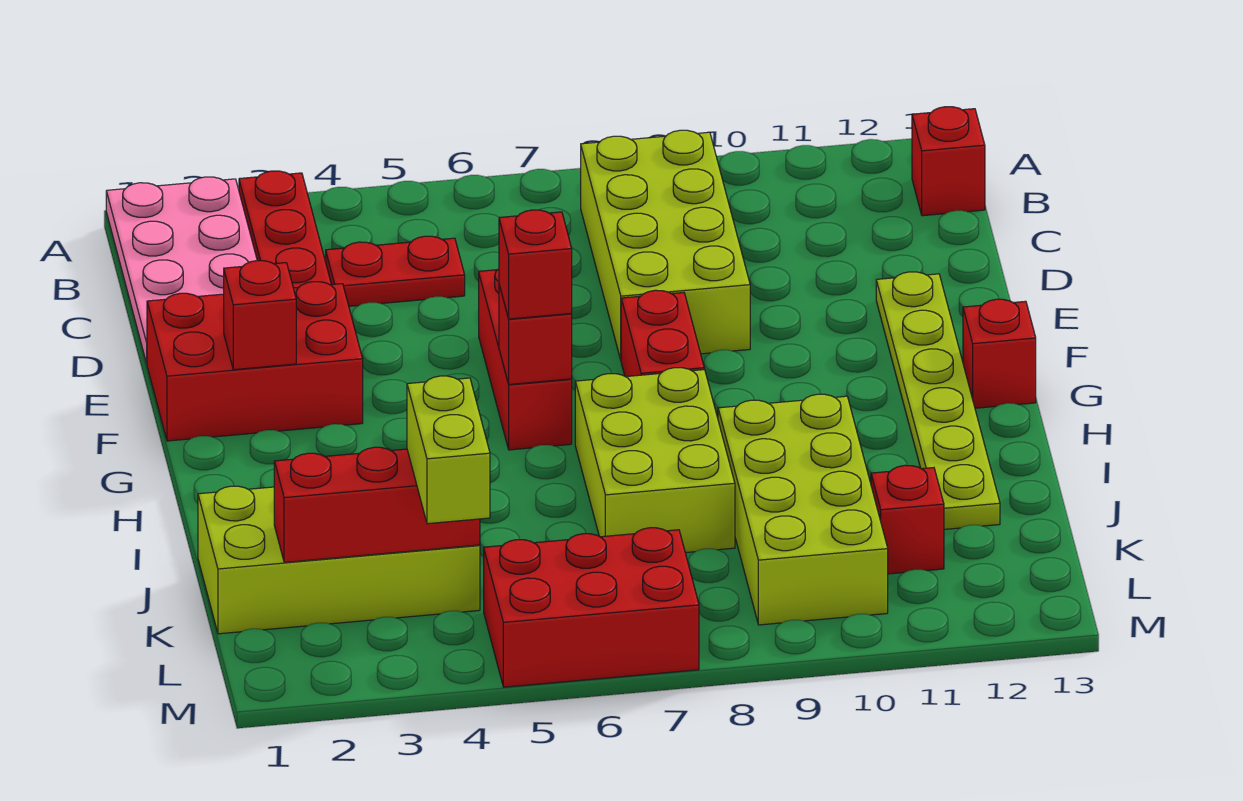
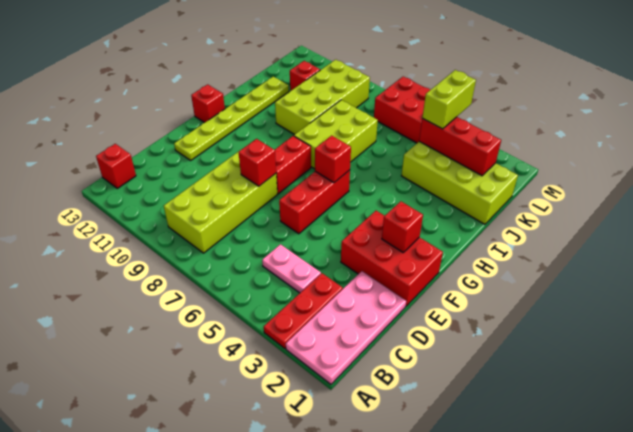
red 1x2 plate [326,236,465,306] -> pink 1x2 plate [262,244,321,293]
red 1x1 brick [499,210,572,319] -> red 1x1 brick moved to [239,139,276,186]

